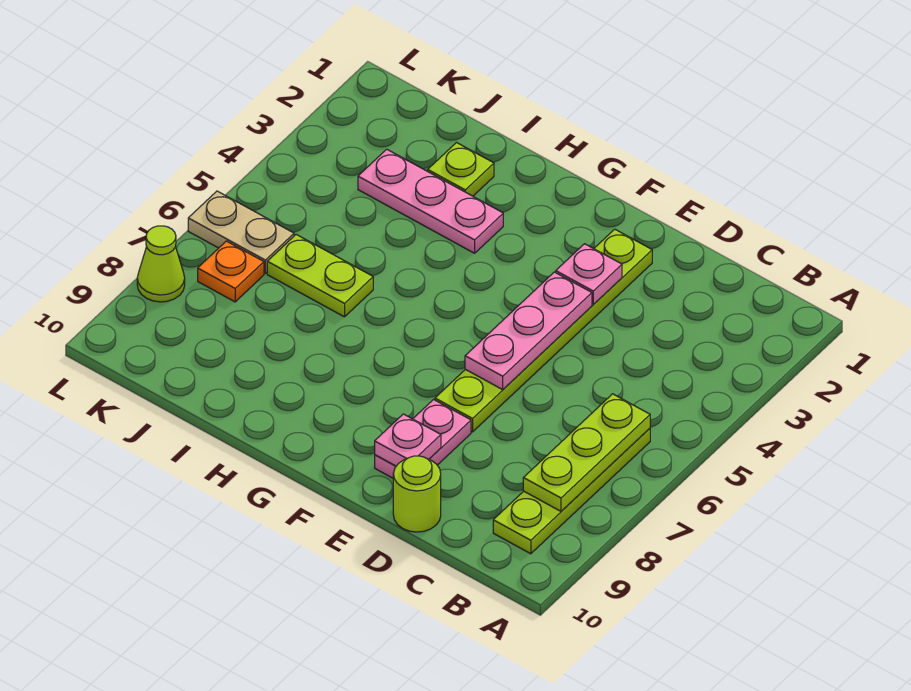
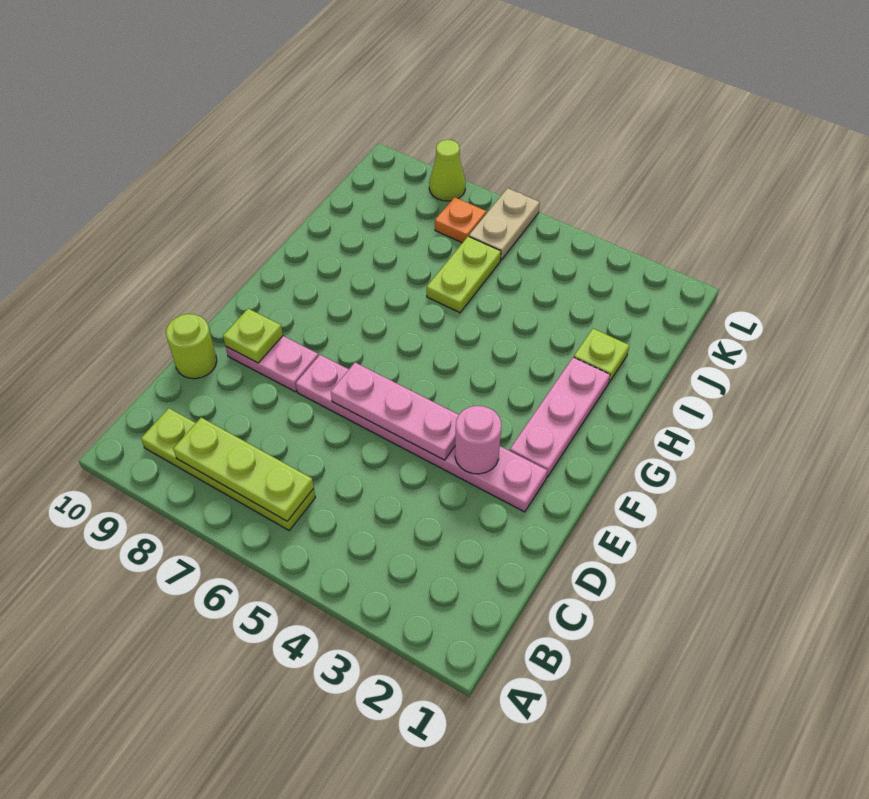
lime 1x6 plate [435,229,652,432] -> pink 1x6 plate [296,355,547,512]
pink 1x1 plate [556,244,622,305] -> pink 1x1 round brick [455,406,501,474]
pink 1x1 plate [375,414,441,466] -> lime 1x1 plate [223,309,283,363]
pink 1x3 plate [358,149,503,253] -> pink 1x3 plate moved to [510,357,610,478]

